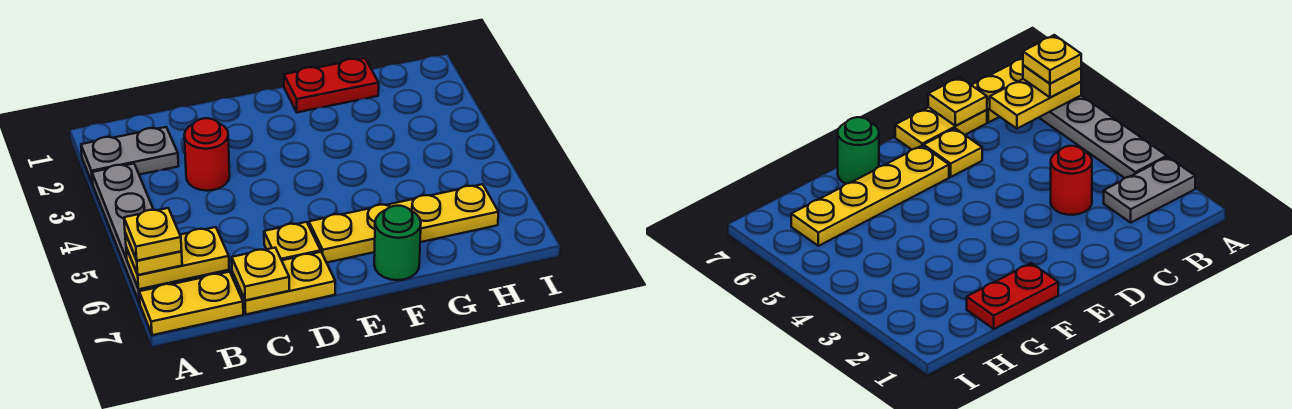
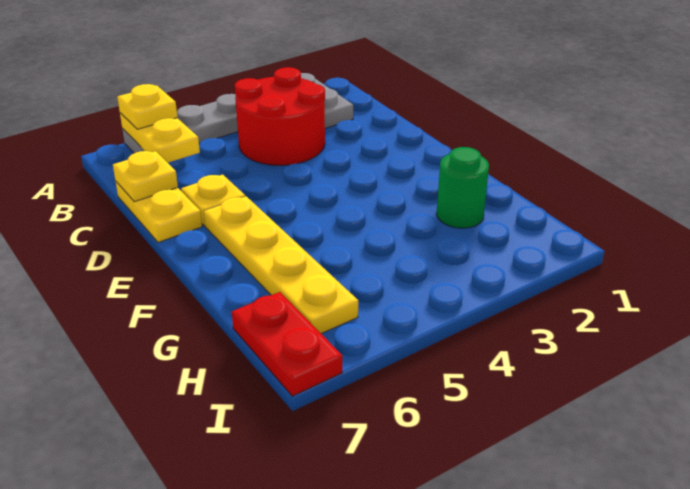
yellow 1x1 plate [124,208,182,261] -> none
yellow 1x2 plate [139,272,243,335] -> none
red 1x1 round brick [184,118,230,191] -> red 2x2 round brick [235,67,325,165]
red 1x2 plate [284,58,379,112] -> red 1x2 plate moved to [232,292,342,396]
green 1x1 round brick [374,206,421,280] -> green 1x1 round brick moved to [437,147,489,228]

